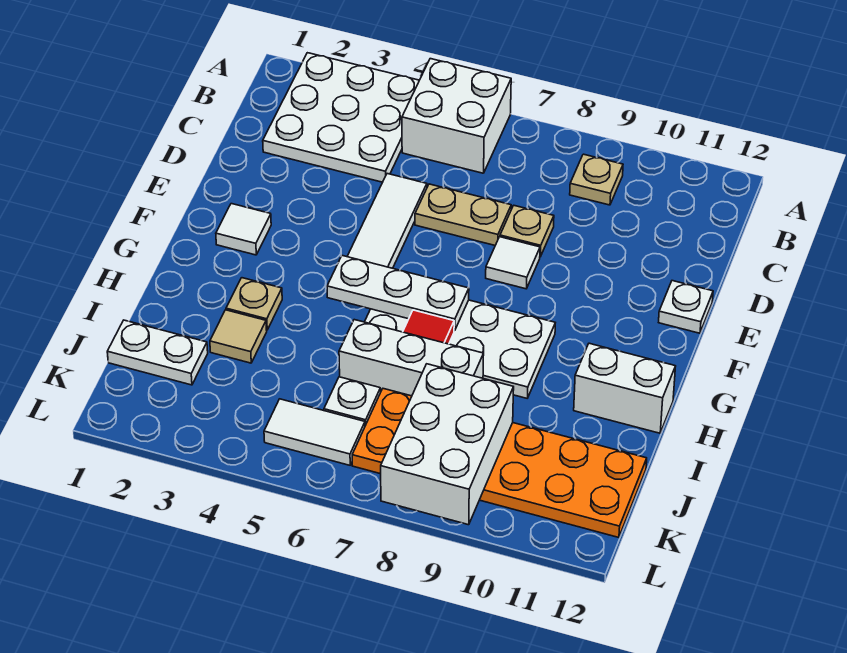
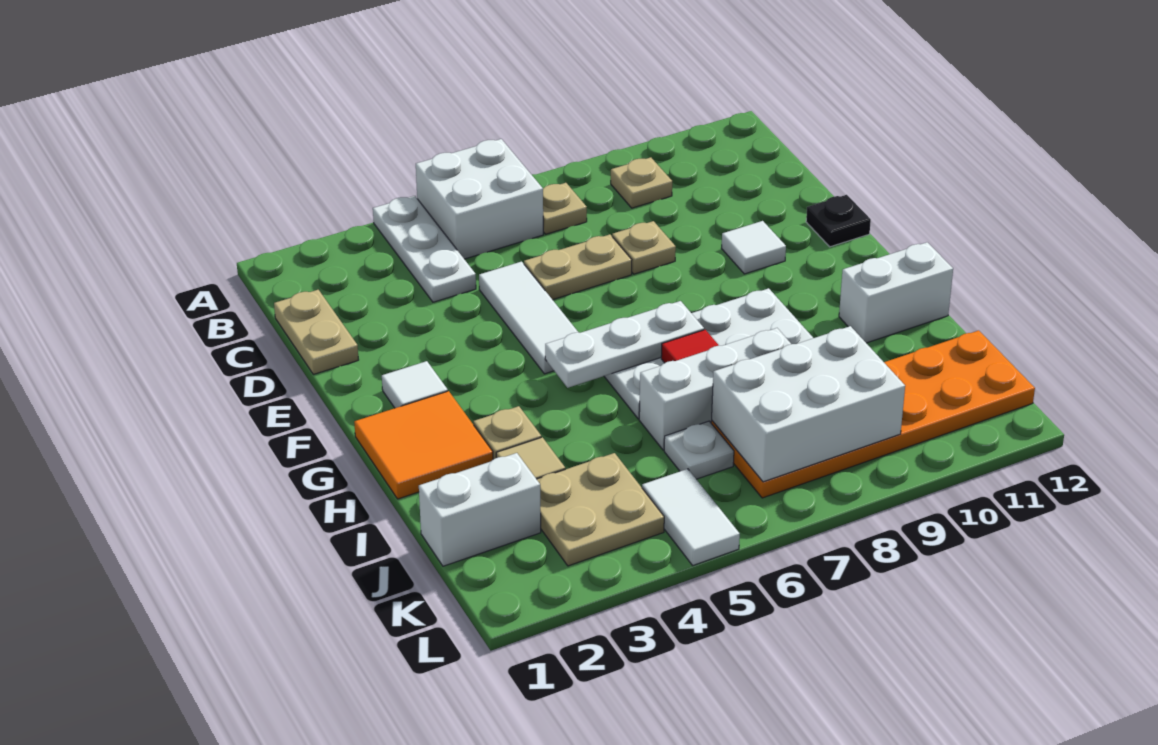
white 3x3 plate [263,53,419,182] -> white 1x3 plate [373,196,476,302]
none -> tan 1x1 plate [543,183,587,234]
none -> tan 1x2 plate [274,290,359,374]
white 1x1 tile [486,237,540,289] -> white 1x1 tile moved to [721,221,786,274]
white 1x1 plate [659,281,713,333] -> black 1x1 plate [806,195,871,247]
none -> orange 2x2 tile [354,391,493,499]
white 1x2 plate [107,320,208,385] -> white 1x2 brick [419,453,541,566]
none -> tan 2x2 plate [537,453,664,566]
white 2x3 brick [381,364,514,525] -> white 2x3 brick turned to [712,326,905,482]
white 1x2 tile [264,399,365,465] -> white 1x2 tile turned to [642,469,740,565]

